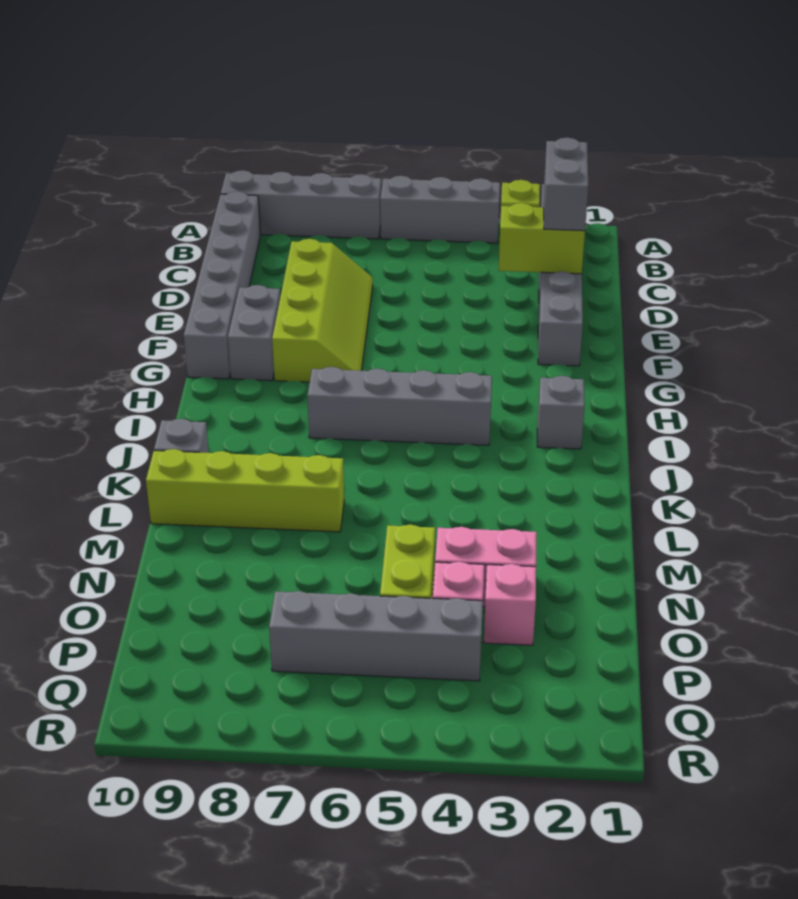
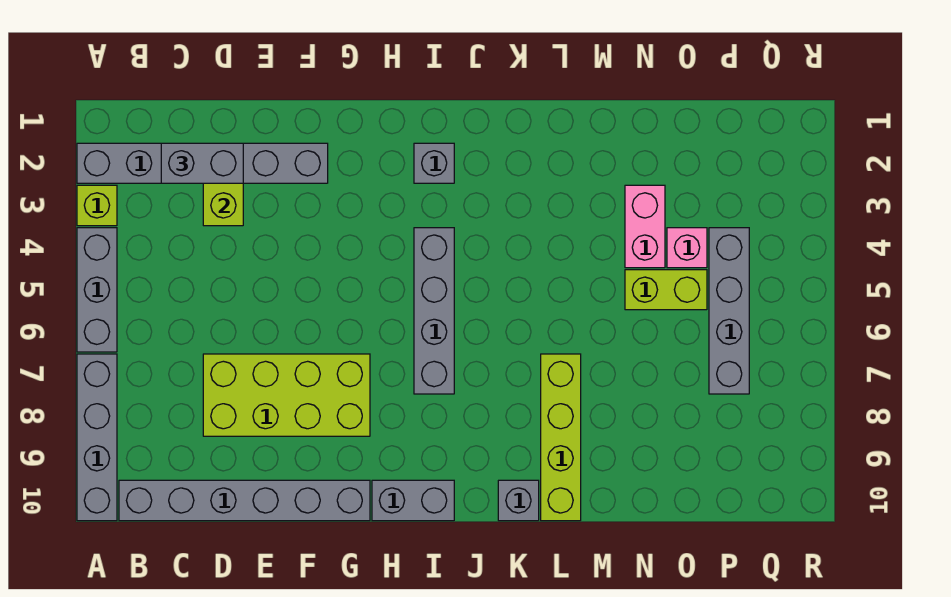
lime 2x4 slope [272,239,373,382] -> lime 2x4 brick [203,354,370,436]
grey 1x2 brick [228,285,280,381] -> grey 1x2 brick moved to [372,480,454,521]
pink 1x1 brick [484,564,536,645] -> none

